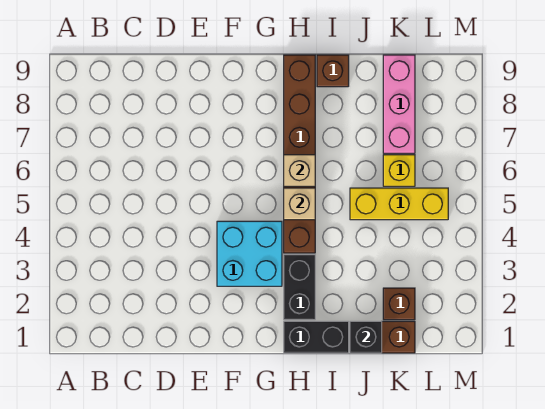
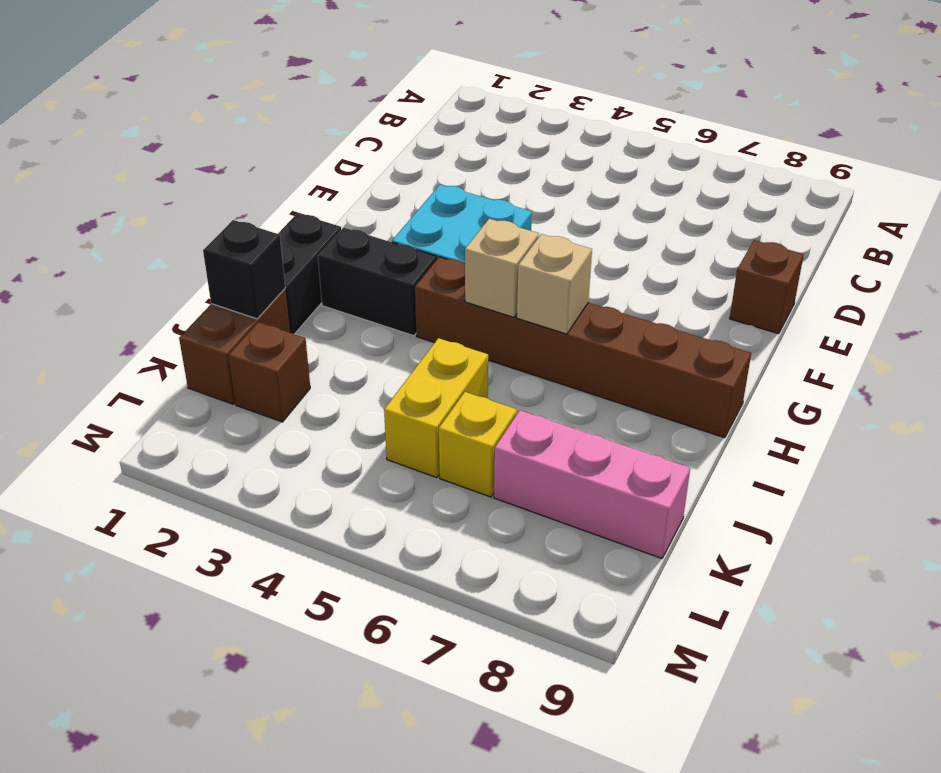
brown 1x1 brick [317,55,349,87] -> brown 1x1 brick moved to [730,240,804,334]
yellow 1x3 brick [350,188,448,220] -> yellow 1x2 brick [384,338,488,478]

